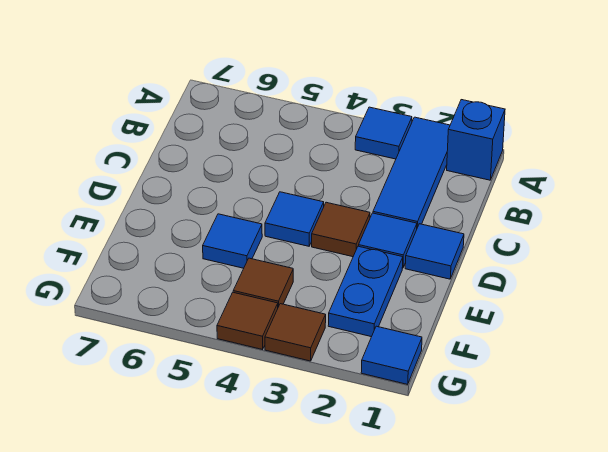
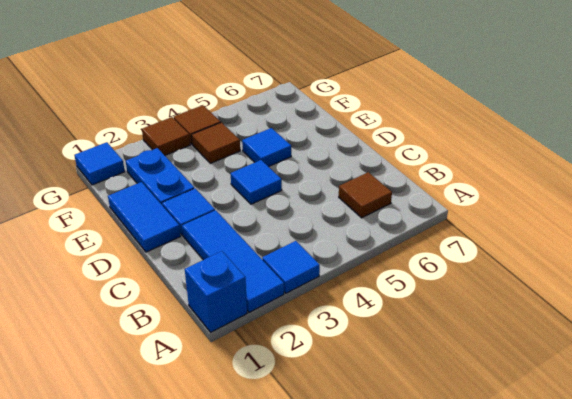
blue 1x1 tile [405,224,464,279] -> blue 1x2 tile [108,182,181,252]
brown 1x1 tile [312,202,370,257] -> brown 1x1 tile moved to [339,172,392,218]

